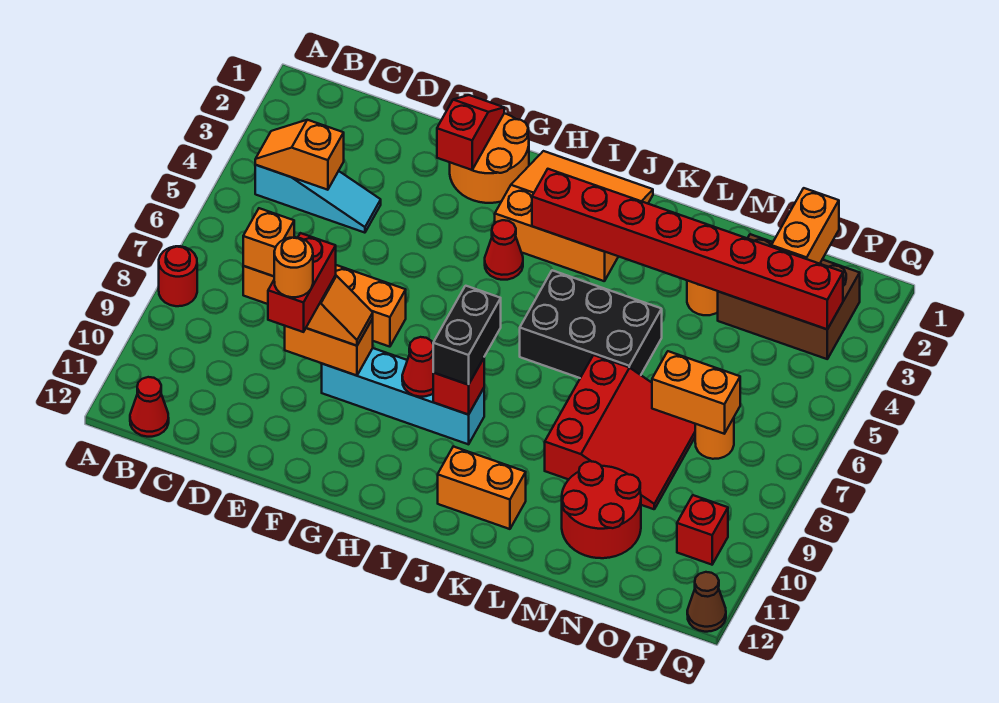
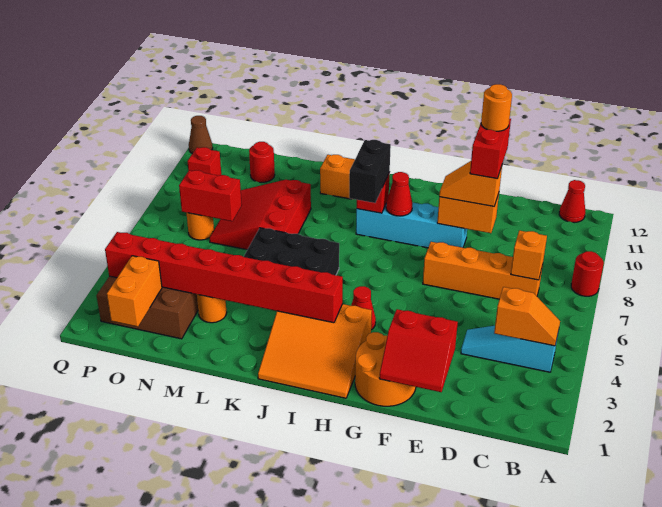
red 1x2 slope [437,95,504,170] -> red 2x2 slope [379,309,458,392]
red 2x2 round brick [562,461,641,558] -> red 1x1 round brick [249,142,275,182]
orange 1x2 brick [652,351,740,434] -> red 1x2 brick [179,170,242,221]

